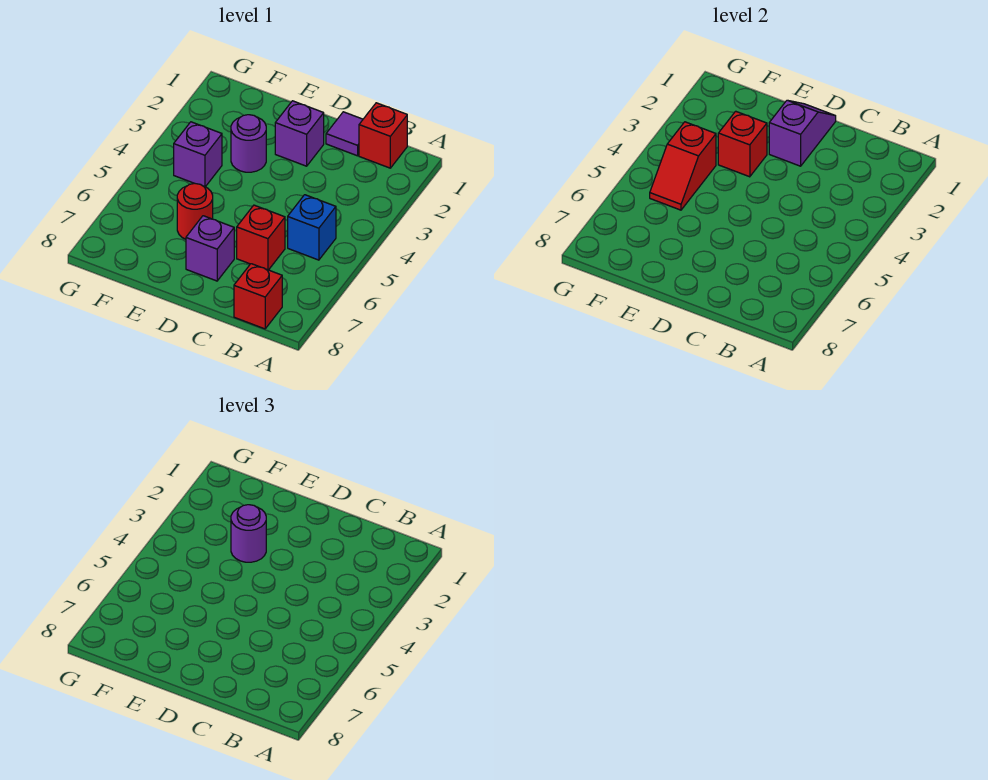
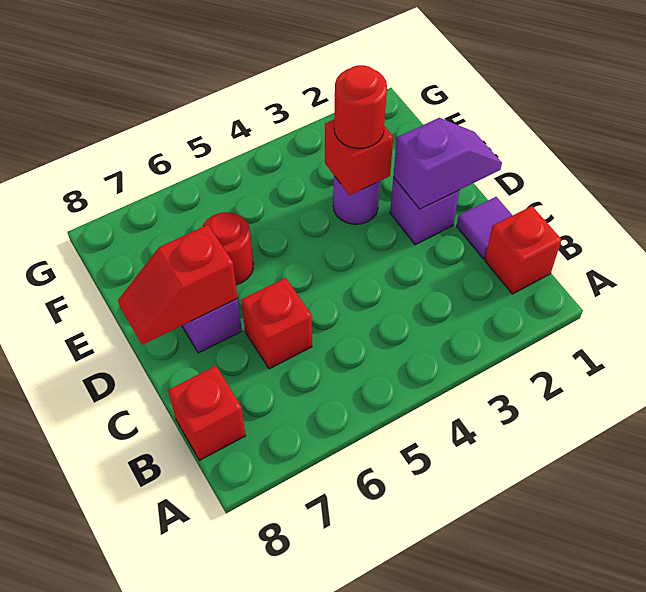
blue 1x1 brick [288,195,336,260] -> none
purple 1x1 round brick [231,505,266,562] -> red 1x1 round brick [334,65,387,148]
purple 1x1 brick [174,122,222,187] -> none
red 1x2 slope [650,122,716,210] -> red 1x2 slope moved to [118,225,238,345]

